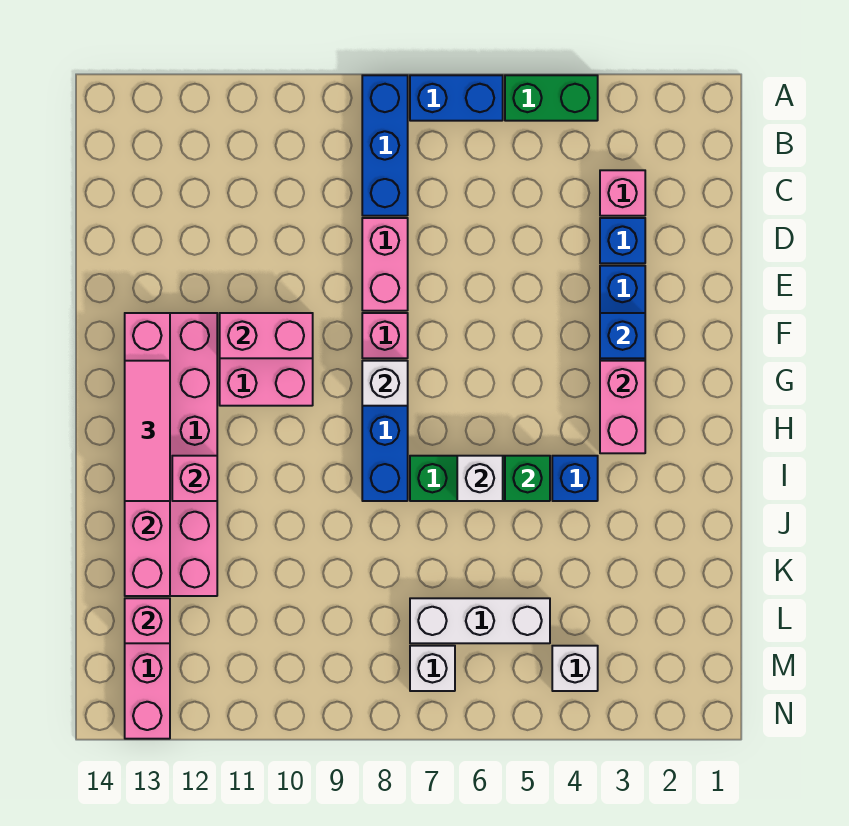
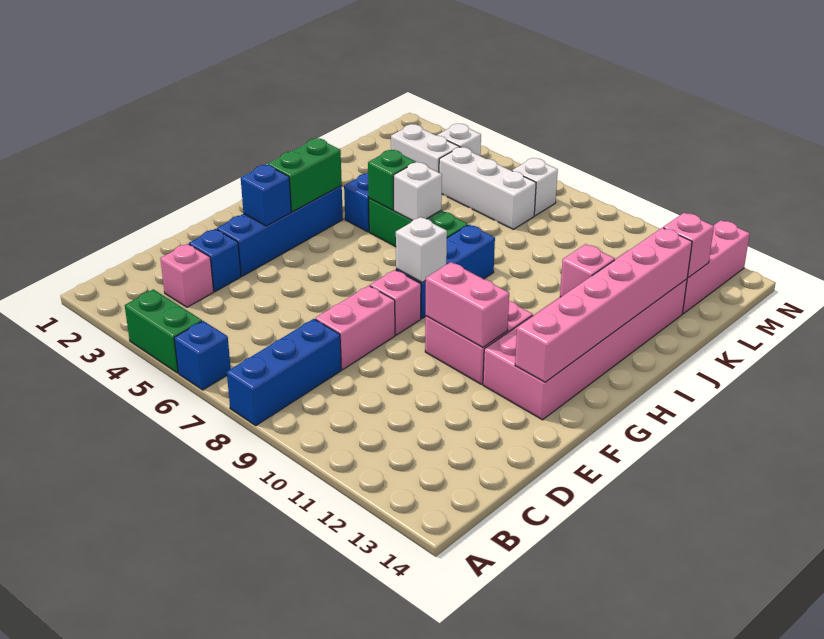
blue 1x2 brick [410,75,503,121] -> blue 1x1 brick [174,321,231,390]
pink 1x2 brick [600,361,645,453] -> green 1x2 brick [267,138,342,212]
pink 1x3 tile [125,361,170,501] -> none
none -> white 1x2 brick [391,124,459,172]

